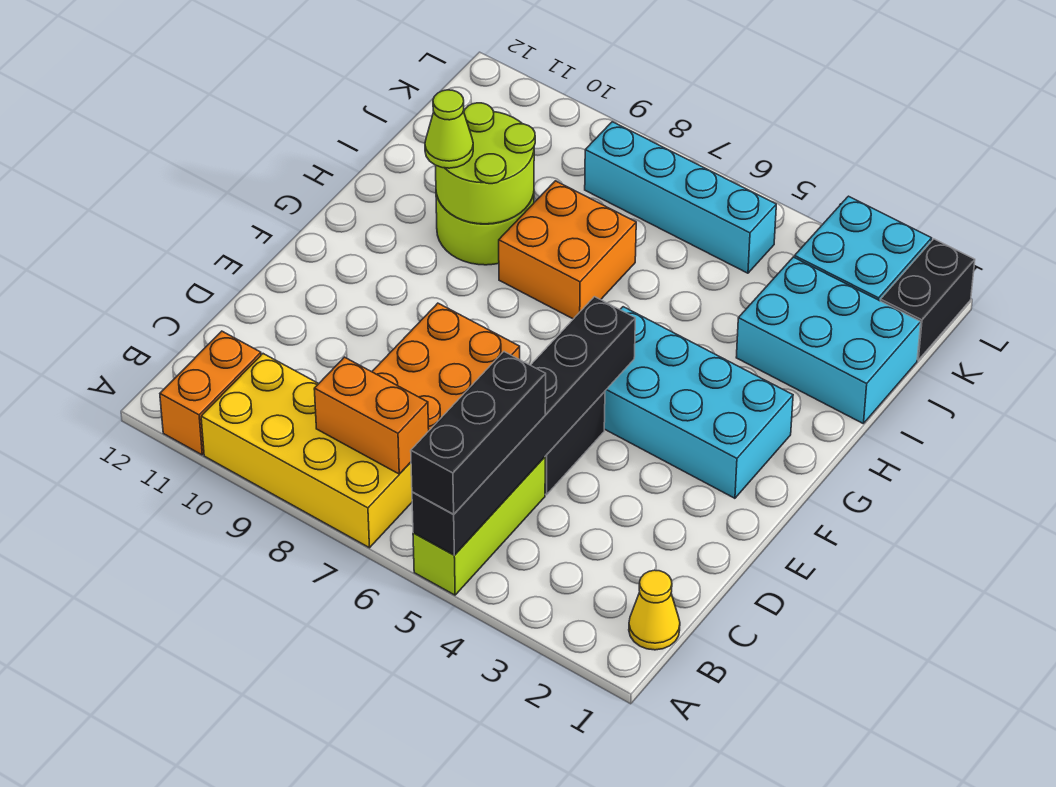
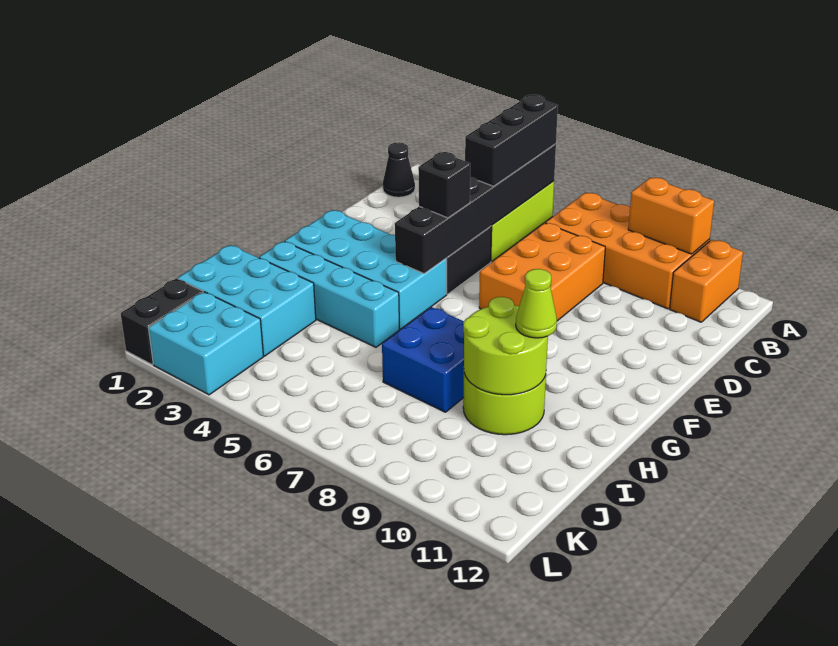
yellow 2x4 brick [201,354,412,548] -> orange 2x4 brick [546,193,710,309]
yellow 1x1 cone [629,570,680,650] -> black 1x1 cone [383,142,415,197]
orange 1x2 brick [314,357,429,474] -> orange 1x2 brick moved to [628,178,714,254]
none -> black 1x1 brick [418,152,470,218]
orange 2x2 brick [499,181,636,319] -> blue 2x2 brick [382,307,464,412]
cyan 1x4 brick [585,122,776,273] -> cyan 1x4 brick moved to [259,241,400,347]

